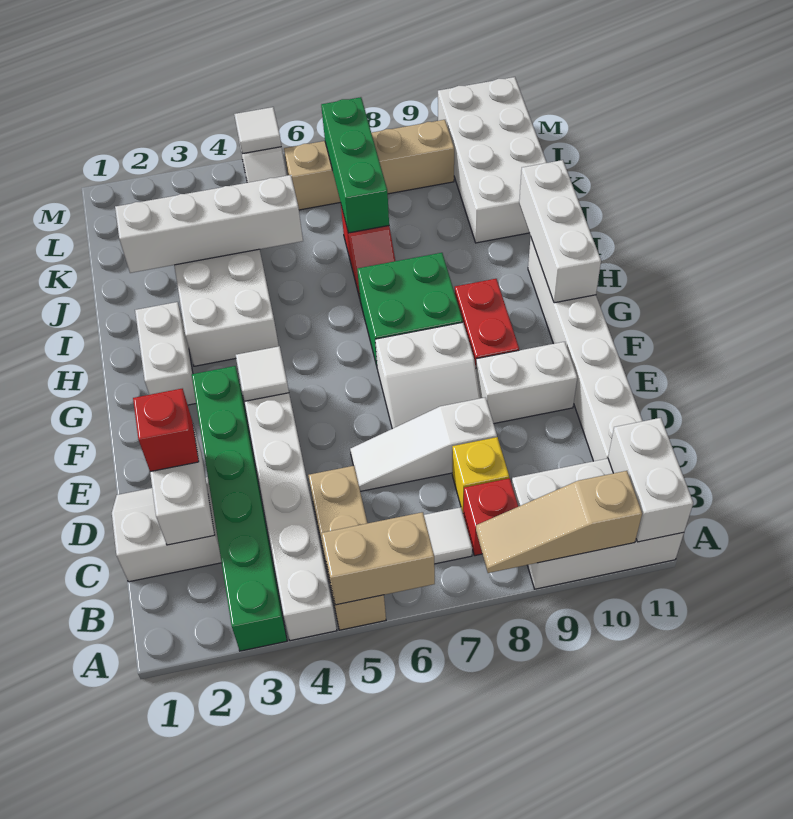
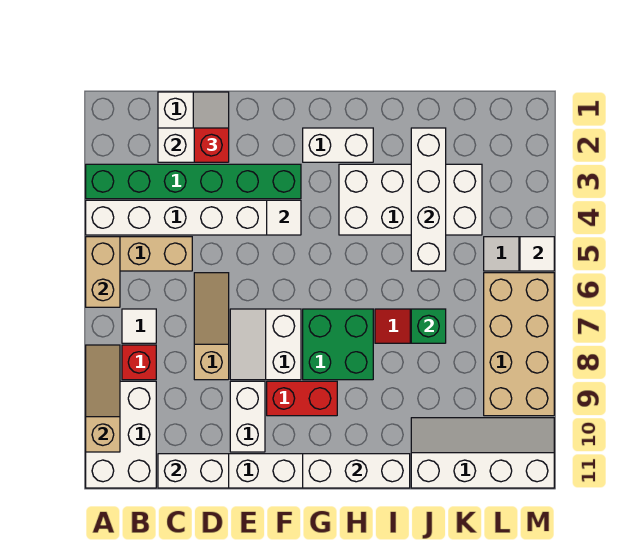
white 1x2 brick [608,418,693,542] -> white 1x2 brick moved to [158,454,229,488]
yellow 1x1 brick [452,437,509,512] -> none
white 1x3 slope [350,397,497,491] -> tan 1x3 slope [194,273,229,380]
green 1x3 brick [321,97,389,233] -> green 1x1 brick [411,309,446,343]
white 2x4 brick [438,77,547,243] -> white 2x4 slope [411,418,554,488]
tan 1x4 brick [284,120,454,210] -> tan 2x4 brick [484,273,554,416]

